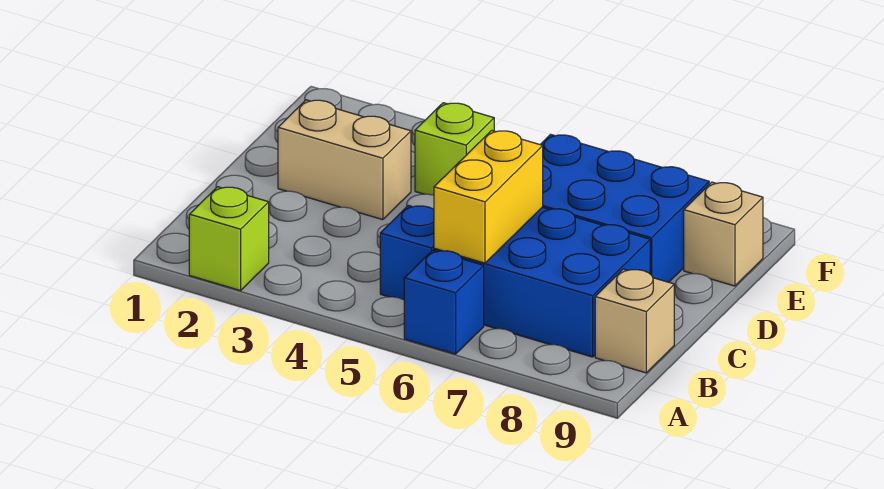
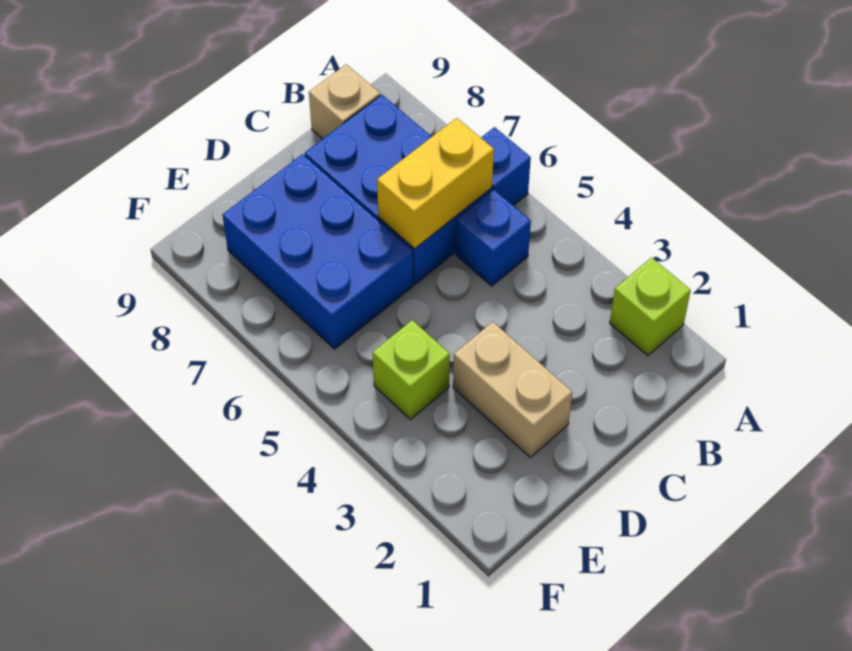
tan 1x1 brick [684,182,763,286] -> none

